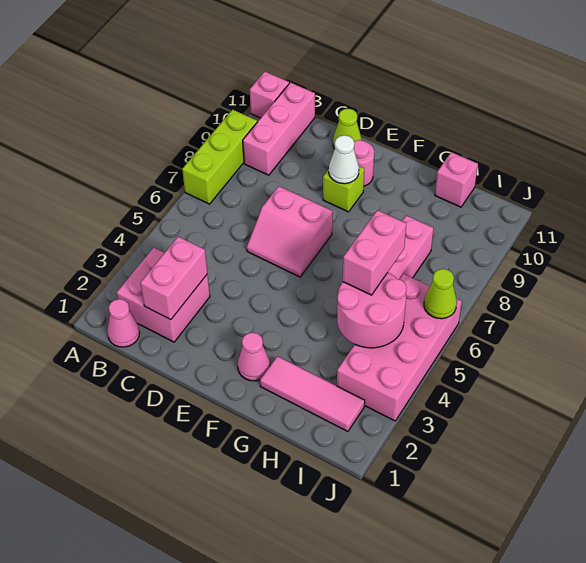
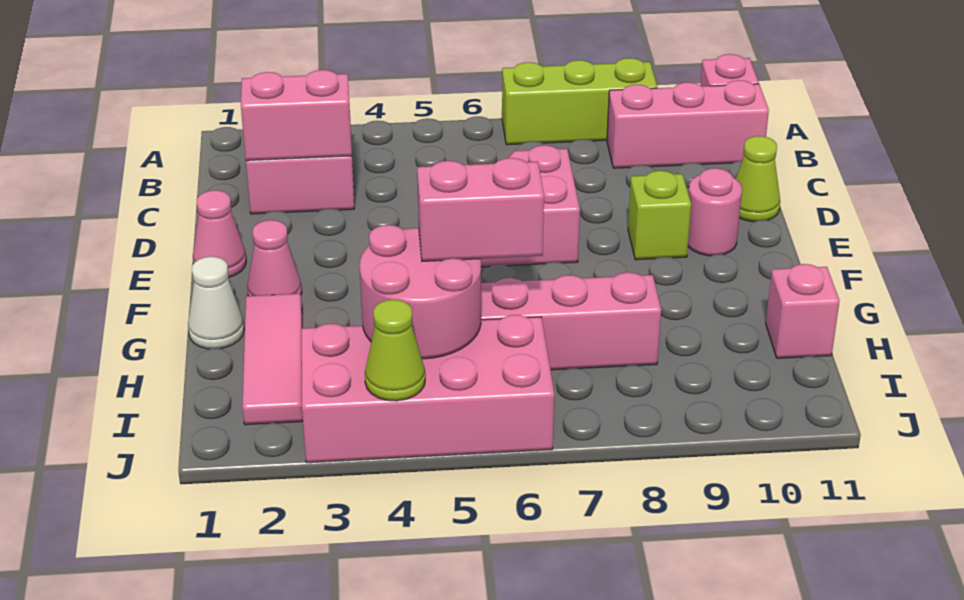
pink 1x1 cone [107,299,140,347] -> pink 1x1 cone moved to [193,190,246,278]
white 1x1 cone [329,135,359,184] -> white 1x1 cone moved to [188,257,244,349]
lime 1x1 cone [424,269,457,319] -> lime 1x1 cone moved to [365,300,425,401]

